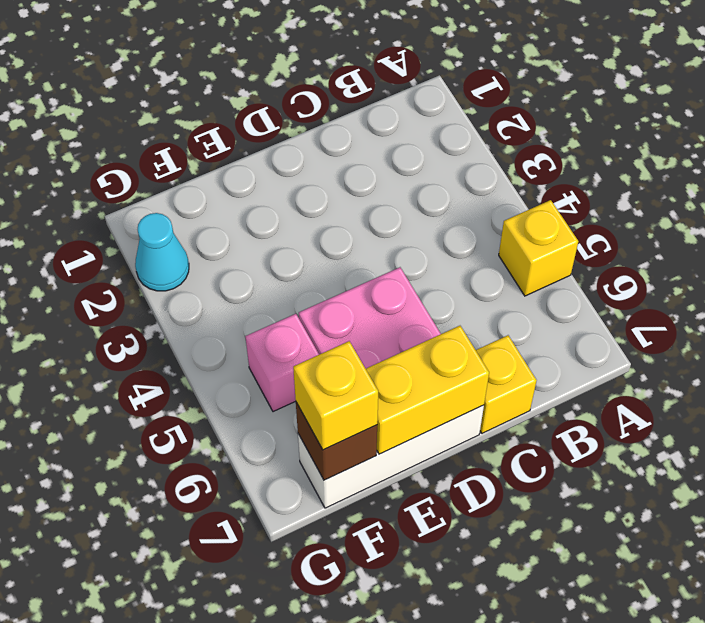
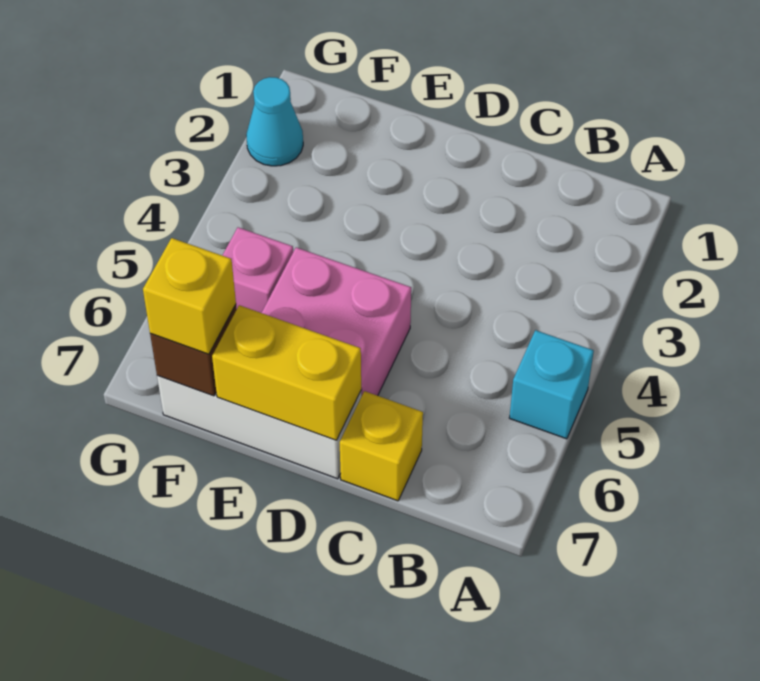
yellow 1x1 brick [499,200,578,296] -> cyan 1x1 brick [509,330,594,439]

